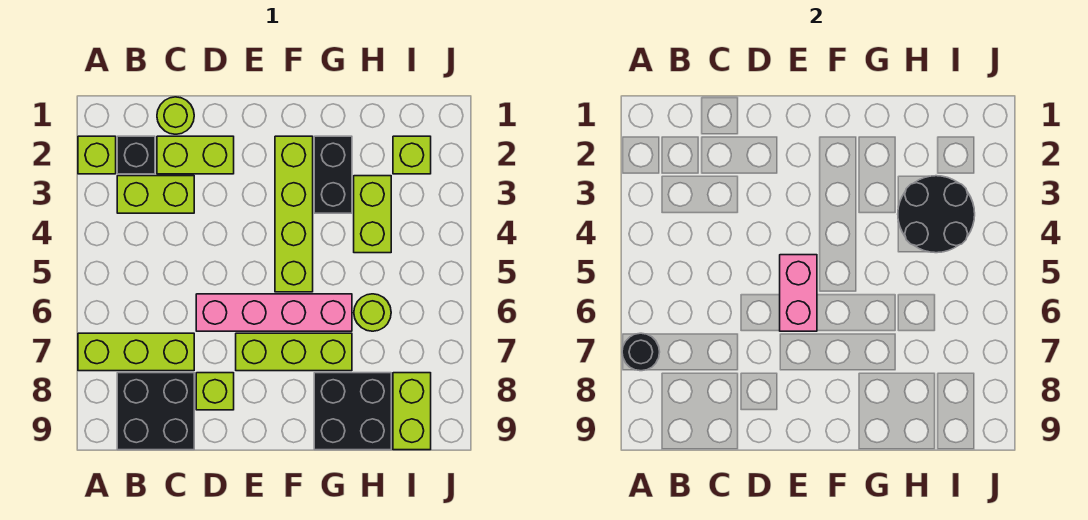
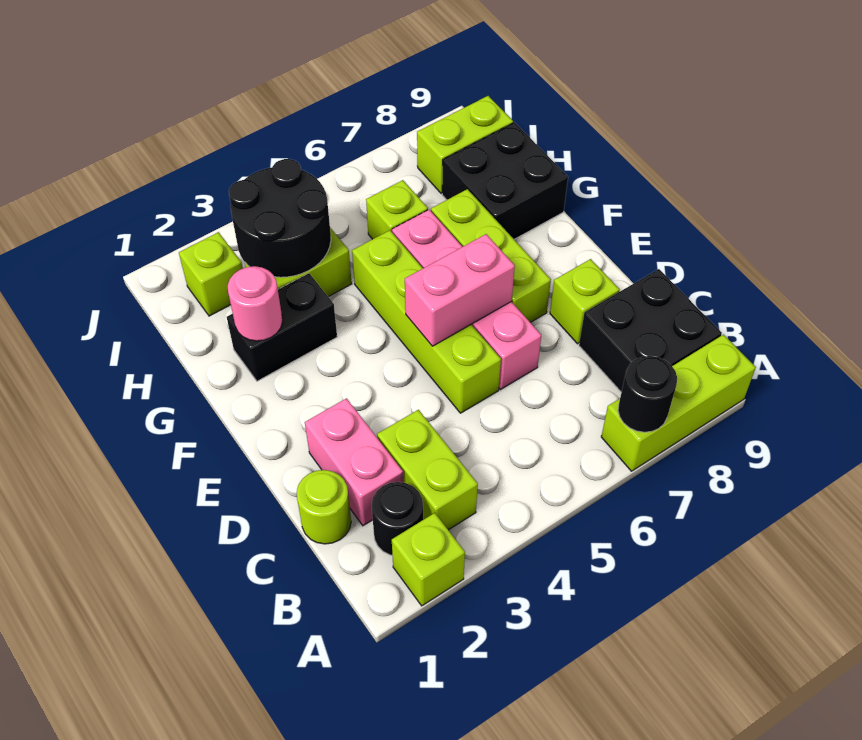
lime 1x3 brick [78,333,194,371] -> lime 1x3 brick turned to [601,335,756,471]
black 1x1 brick [117,136,155,174] -> black 1x1 round brick [371,482,423,555]
lime 1x2 brick [157,136,234,174] -> pink 1x2 brick [305,398,403,526]
lime 1x4 brick [275,136,313,292] -> lime 1x4 brick turned to [352,230,501,413]
none -> pink 1x1 round brick [228,266,282,341]
lime 1x1 round brick [354,294,391,331] -> lime 1x1 brick [366,180,428,239]

